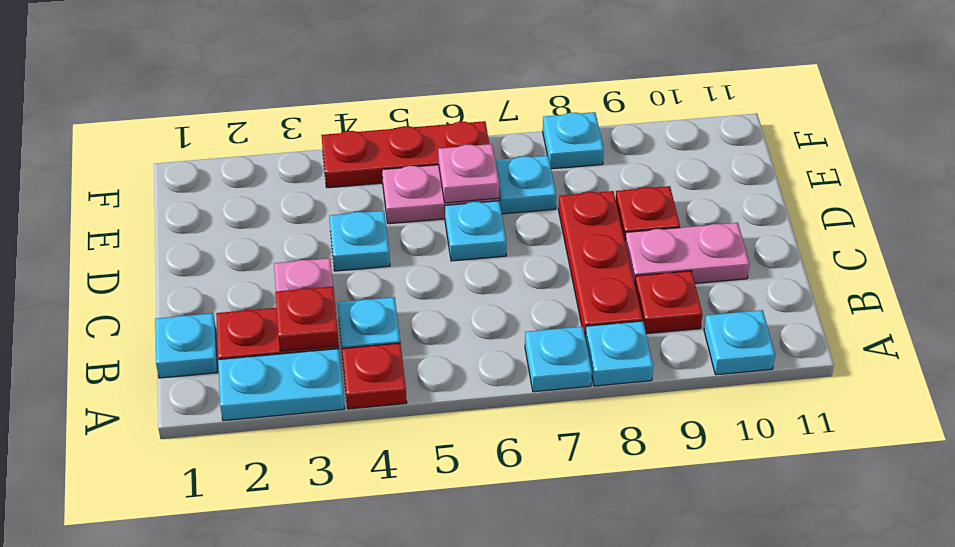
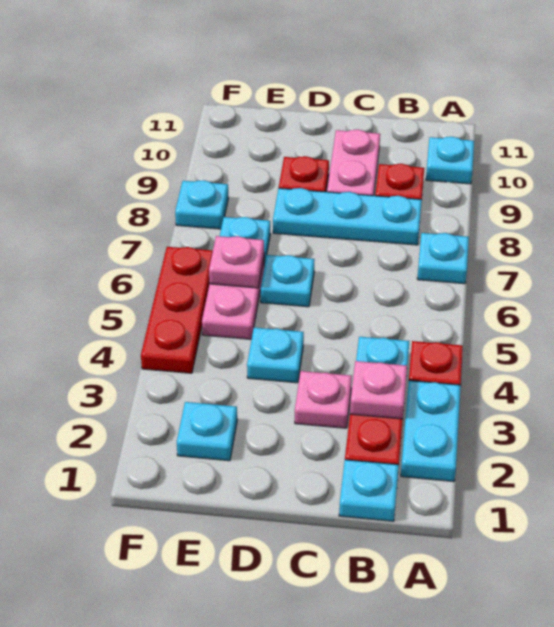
cyan 1x1 plate [585,321,653,386] -> cyan 1x1 plate moved to [177,402,237,461]
red 1x1 plate [275,287,339,351] -> pink 1x1 plate [350,361,407,419]
red 1x3 plate [559,191,643,334] -> cyan 1x3 plate [273,188,422,245]

